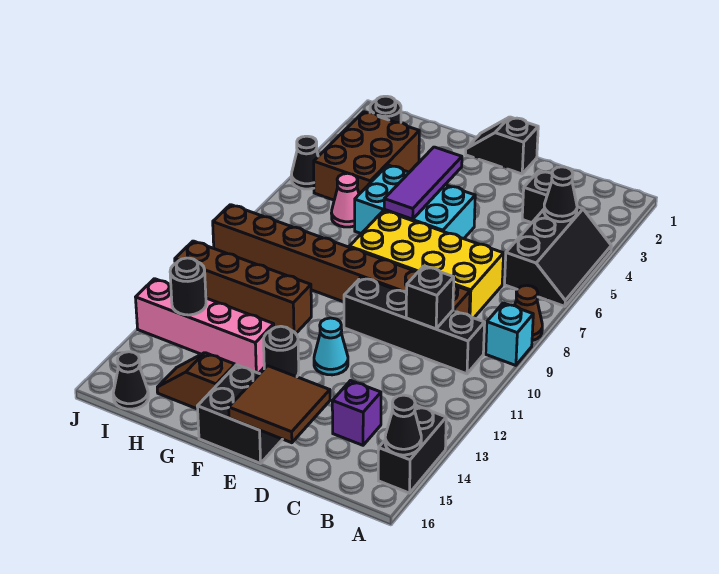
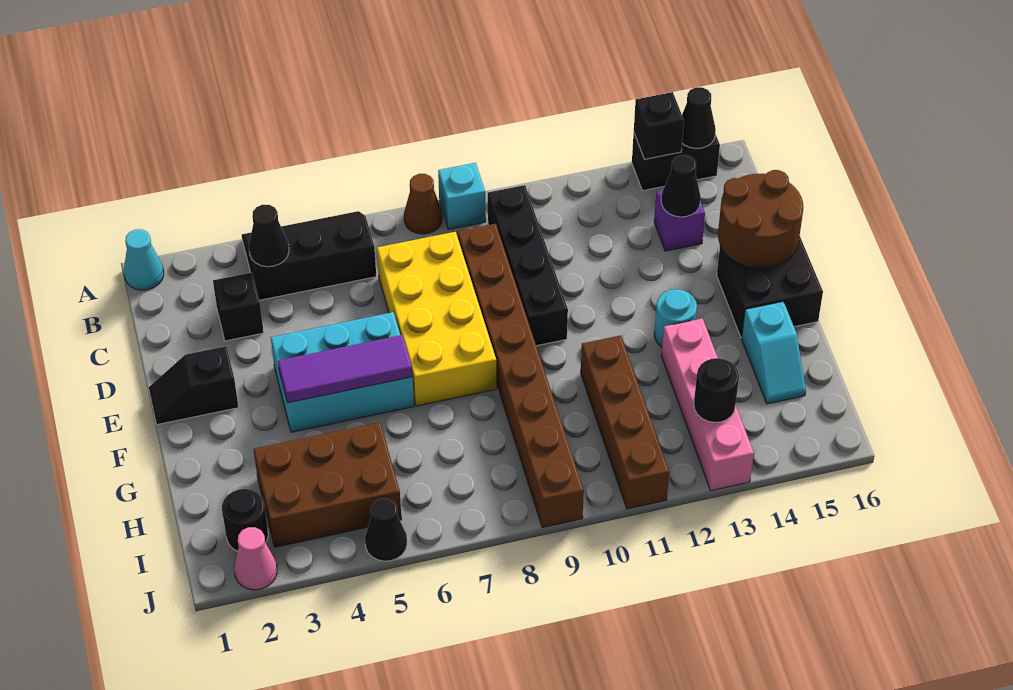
black 1x1 brick [406,266,454,329] -> black 1x1 brick moved to [634,92,684,159]
brown 2x2 tile [229,366,330,443] -> brown 2x2 round brick [718,170,804,268]
black 1x2 slope [466,117,538,174] -> black 1x2 slope turned to [149,346,238,425]
cyan 2x3 brick [355,165,475,239] -> cyan 2x3 brick turned to [271,312,414,432]
cyan 1x1 cone [314,318,348,375] -> cyan 1x1 cone moved to [124,229,164,290]
black 1x1 round brick [264,326,299,377] -> cyan 1x1 round brick [654,289,697,347]
brown 1x2 slope [157,353,235,409] -> cyan 1x2 slope [742,302,806,404]
pink 1x1 cone [332,173,359,227] -> pink 1x1 cone moved to [234,527,277,590]
black 1x1 cone [113,352,148,409] -> black 1x1 cone moved to [661,155,701,217]

